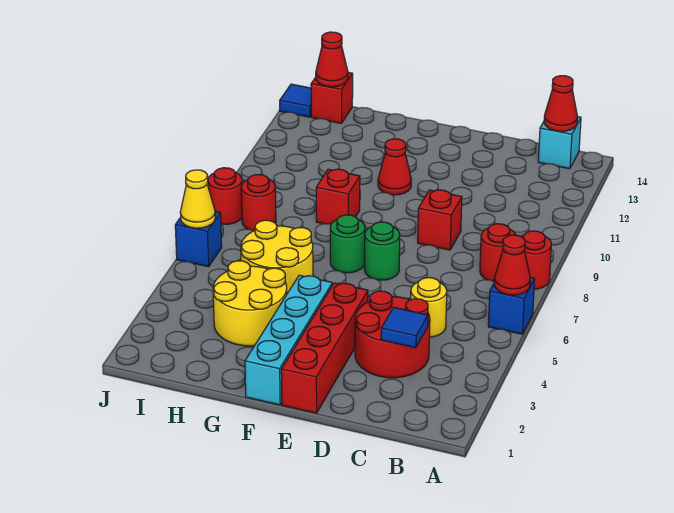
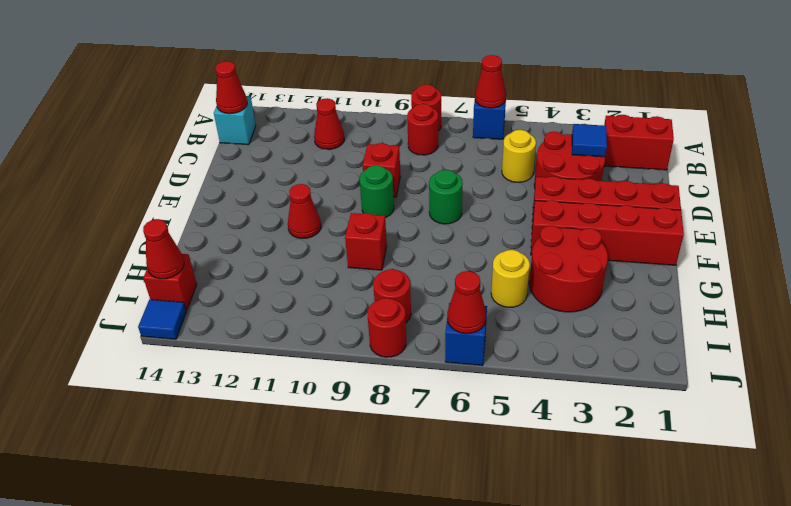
none -> red 1x2 brick [604,115,674,170]
none -> red 1x1 cone [314,98,344,149]
cyan 1x4 brick [245,275,332,405] -> red 1x4 brick [531,200,684,265]
green 1x1 round brick [330,215,365,273] -> green 1x1 round brick moved to [360,165,394,218]
yellow 2x2 round brick [213,261,287,346] -> red 2x2 round brick [529,226,608,312]
yellow 2x2 round brick [241,220,313,293] -> yellow 1x1 round brick [491,250,530,307]
yellow 1x1 cone [180,170,215,228] -> red 1x1 cone [447,271,486,334]

